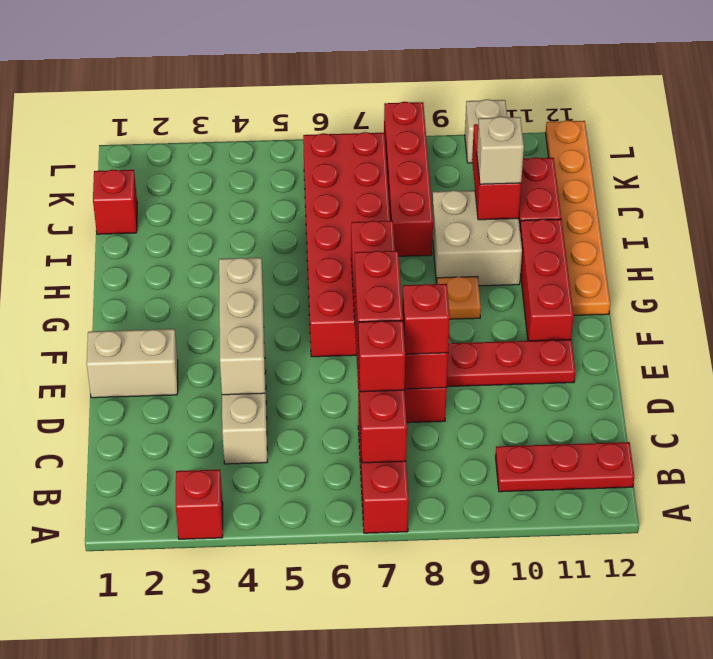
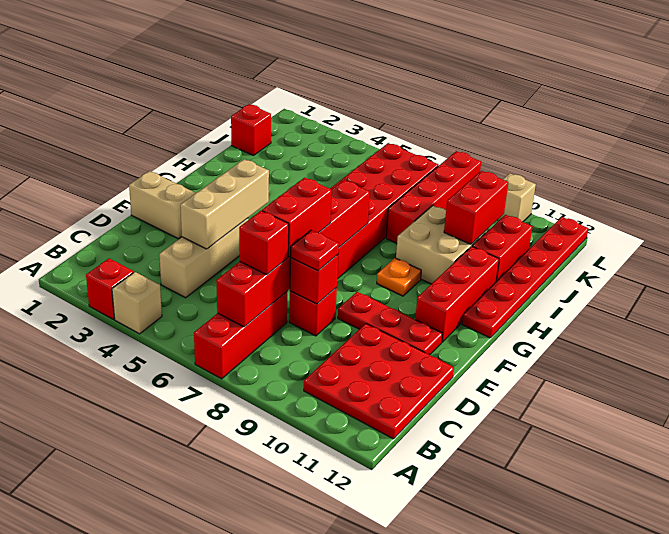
red 1x3 plate [496,442,634,492] -> red 3x3 plate [304,324,454,439]
red 1x1 brick [402,284,450,354] -> red 1x1 plate [291,230,339,271]
orange 1x6 plate [545,120,610,315] -> red 1x6 plate [462,217,588,338]
tan 1x1 brick [477,116,524,184] -> tan 1x1 brick moved to [112,272,162,334]

